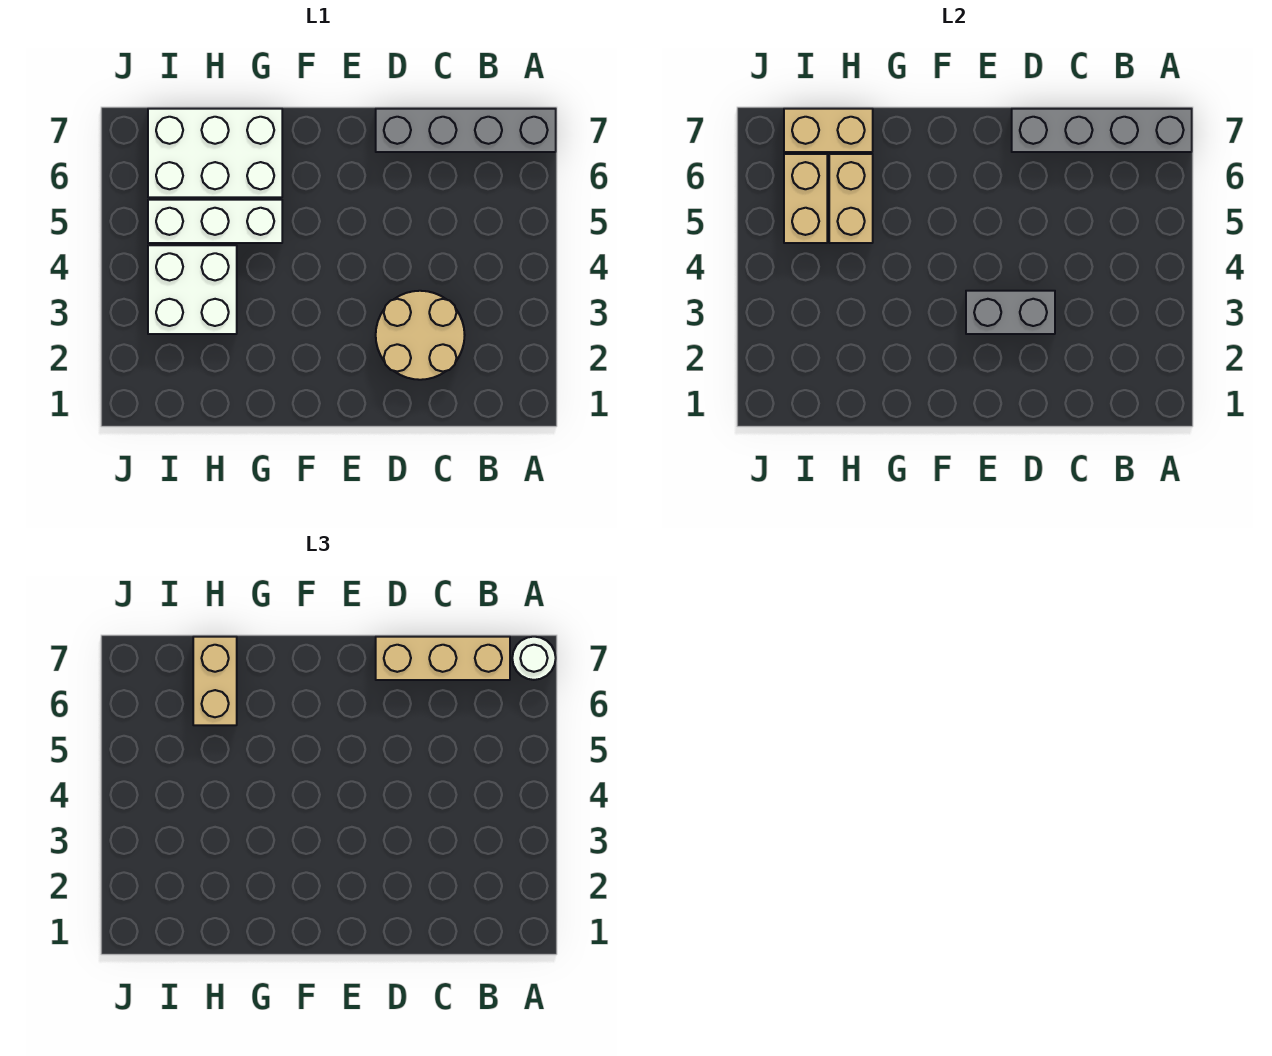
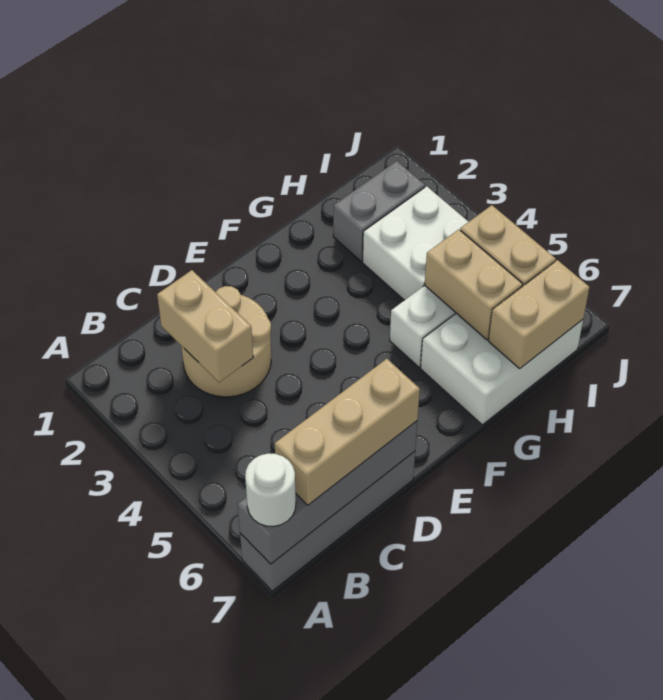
grey 1x2 brick [966,291,1055,334] -> grey 1x2 brick moved to [333,161,425,262]
tan 1x2 brick [193,637,237,725] -> tan 1x2 brick moved to [157,270,253,382]

